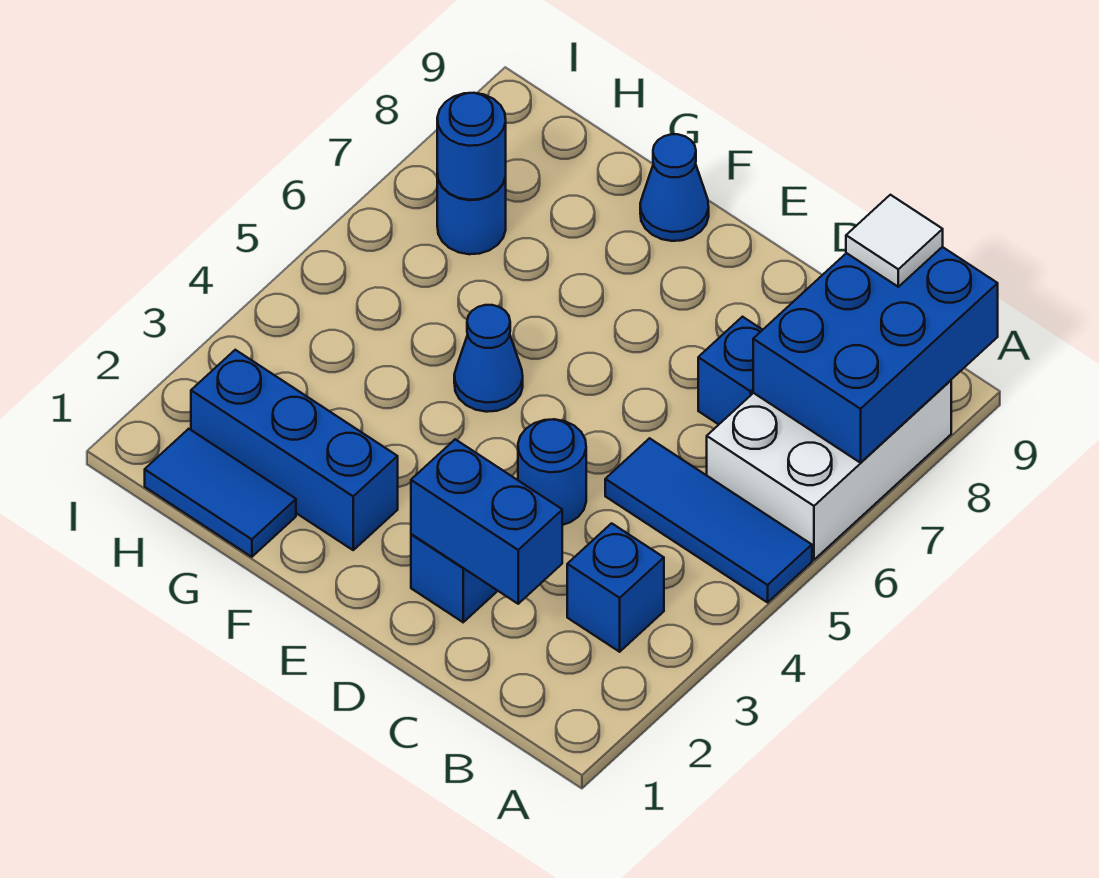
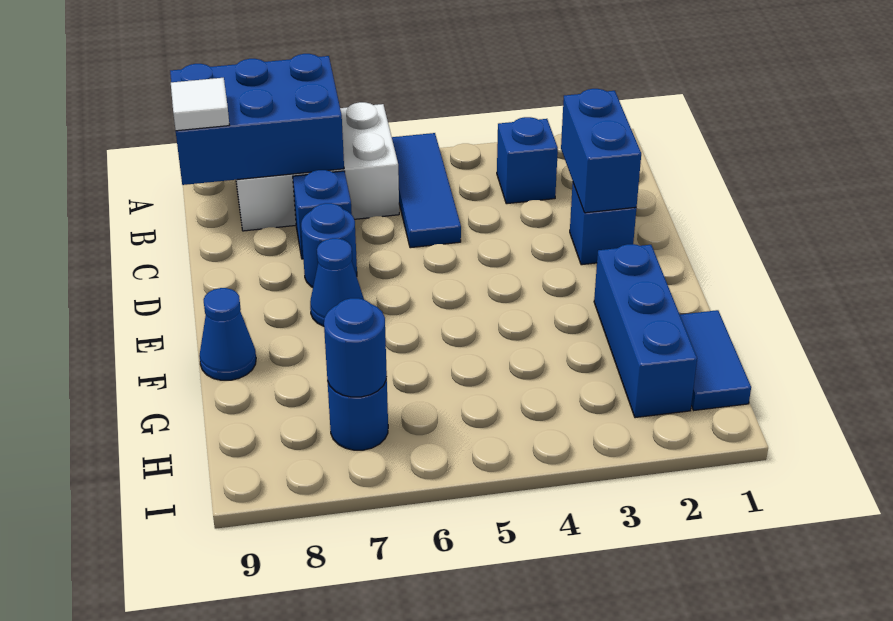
blue 1x1 round brick [518,419,586,525] -> blue 1x1 round brick moved to [301,203,357,287]
blue 1x1 cone [454,305,523,412] -> blue 1x1 cone moved to [310,238,364,326]

